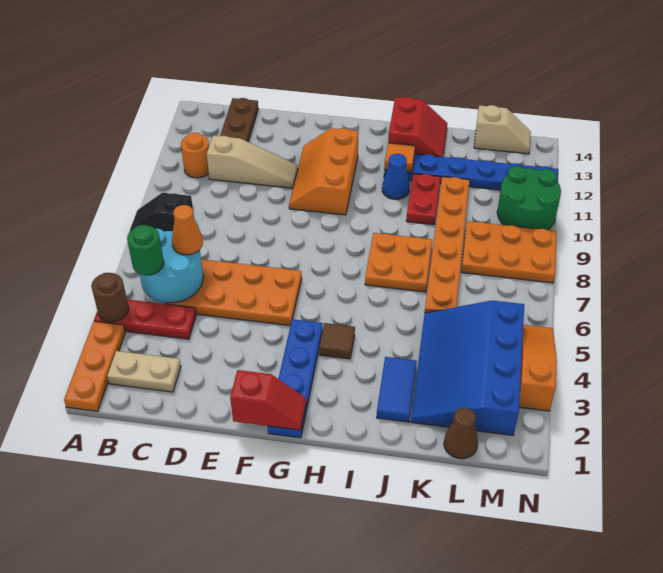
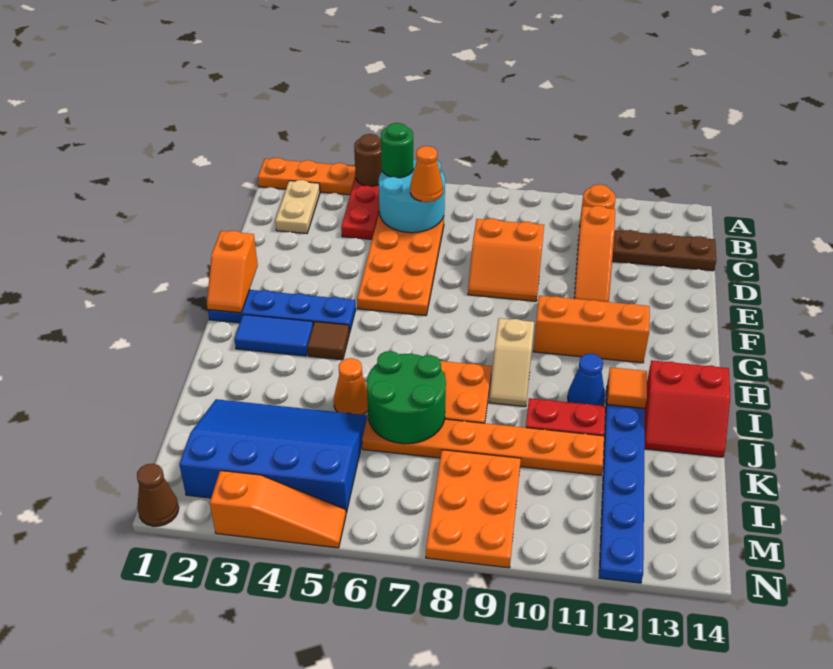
black 1x2 slope [130,193,194,231] -> none
tan 1x3 slope [207,136,298,188] -> orange 1x3 slope [574,206,615,302]
none -> orange 2x2 slope [468,218,544,301]
red 1x2 slope [230,370,306,430] -> orange 1x2 slope [207,231,258,313]
blue 1x2 tile [377,357,417,422] -> blue 1x2 tile moved to [234,315,313,356]
none -> orange 1x1 cone [334,358,368,415]
brown 1x1 cone [444,408,478,459] -> brown 1x1 cone moved to [137,464,179,526]
tan 1x2 slope [474,105,531,154] -> tan 1x2 slope moved to [489,318,534,407]
green 2x2 round brick [497,166,561,230] -> green 2x2 round brick moved to [367,351,446,444]

